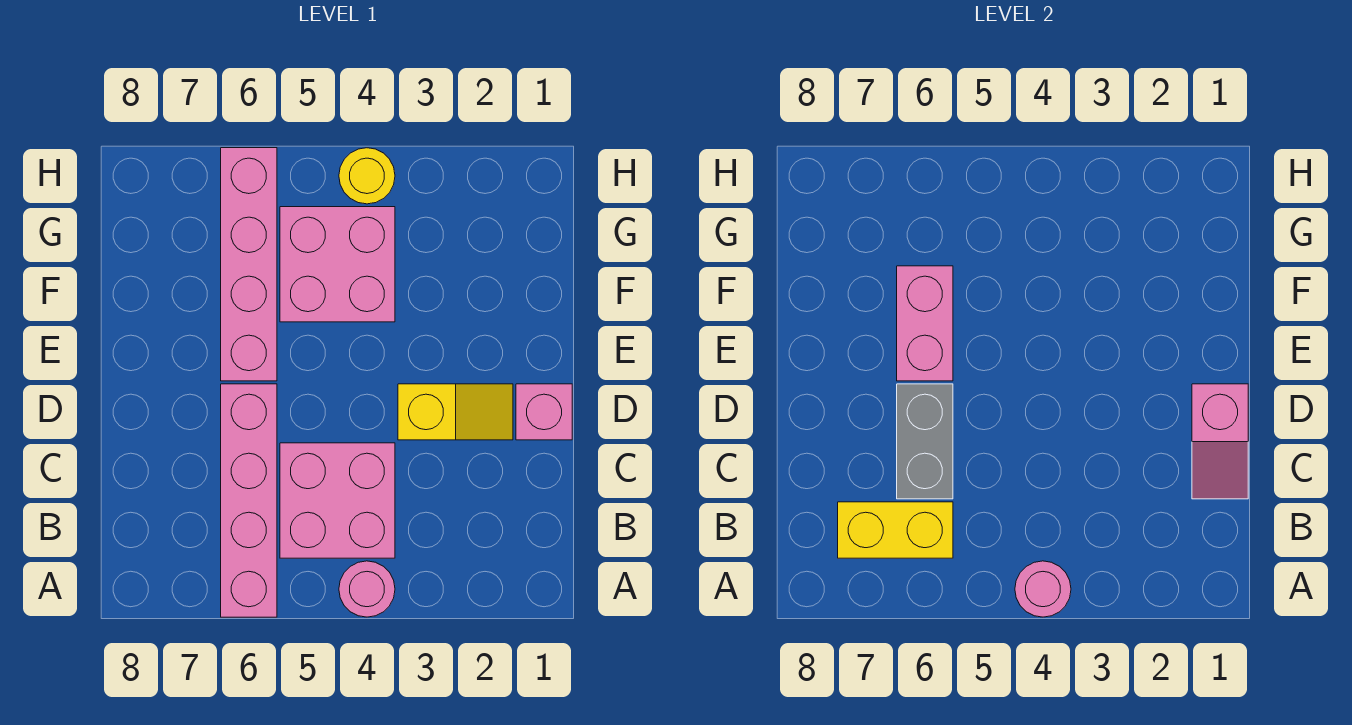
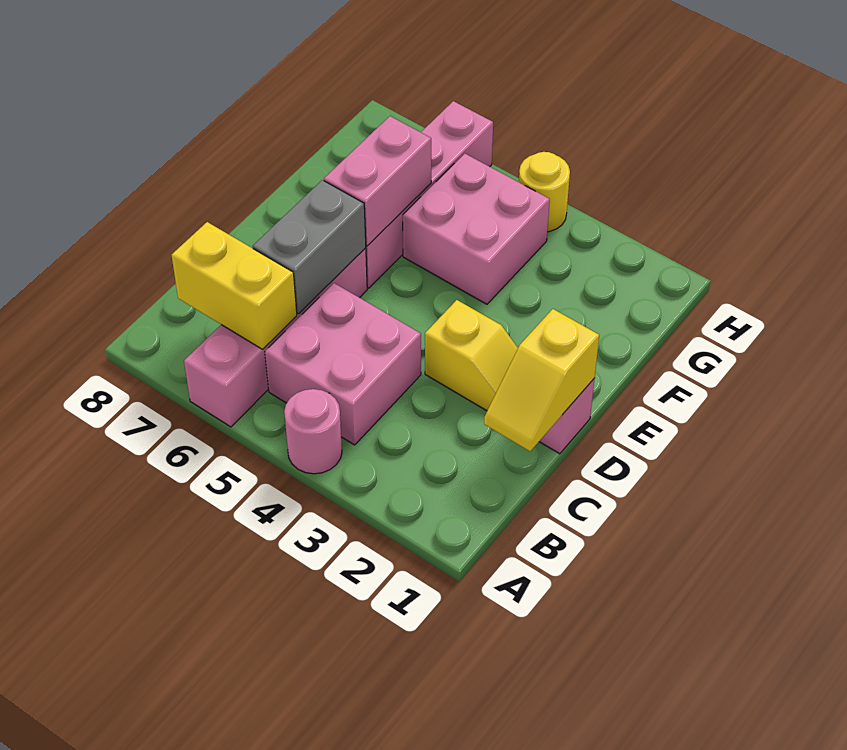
pink 1x1 round brick [1015,561,1071,617] -> none
pink 1x2 slope [1192,384,1248,499] -> yellow 1x2 slope [484,309,599,451]

